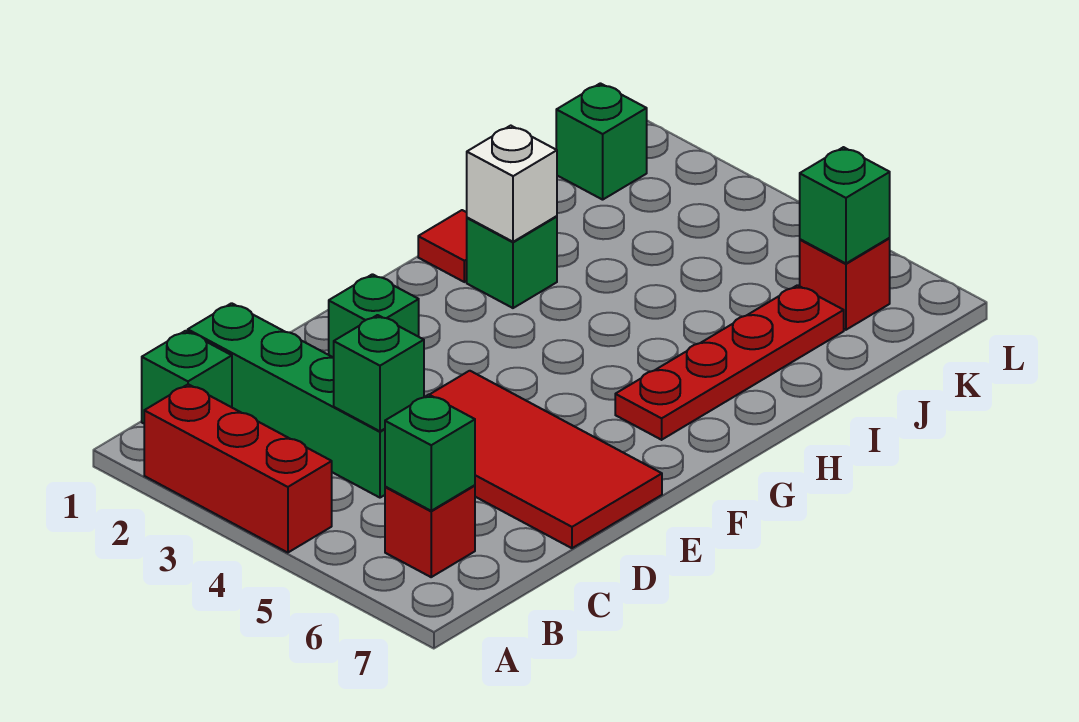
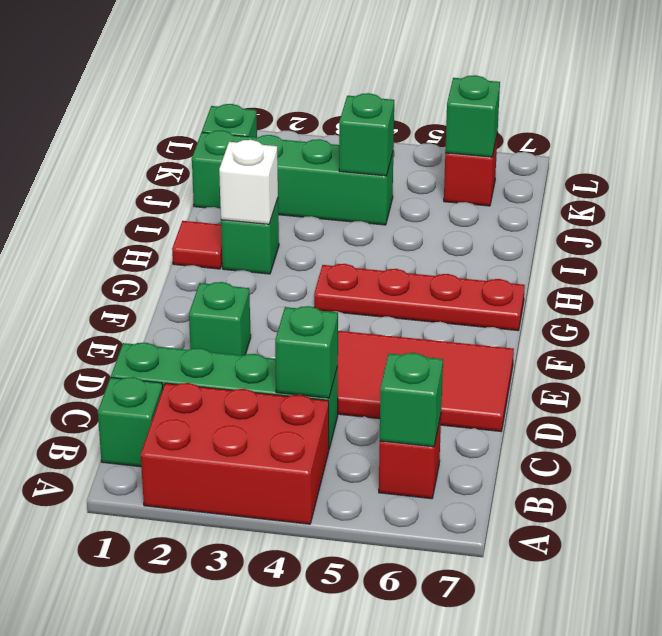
red 1x3 brick [144,384,332,553] -> red 2x3 brick [141,383,329,524]
red 1x4 plate [615,285,844,440] -> red 1x4 plate turned to [314,264,525,331]
none -> green 1x4 brick [192,130,393,225]
none -> green 1x1 brick [339,93,394,176]

